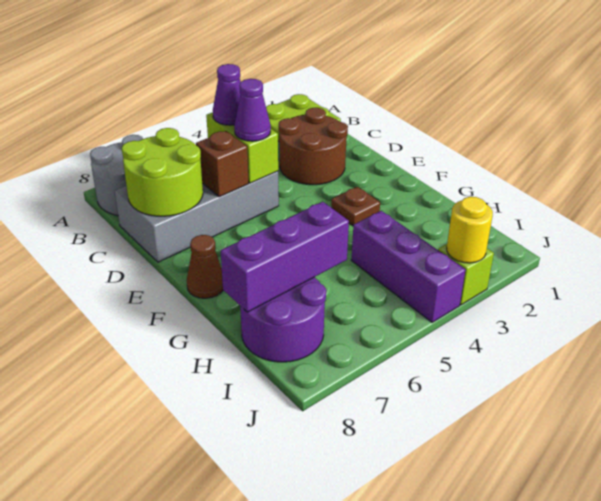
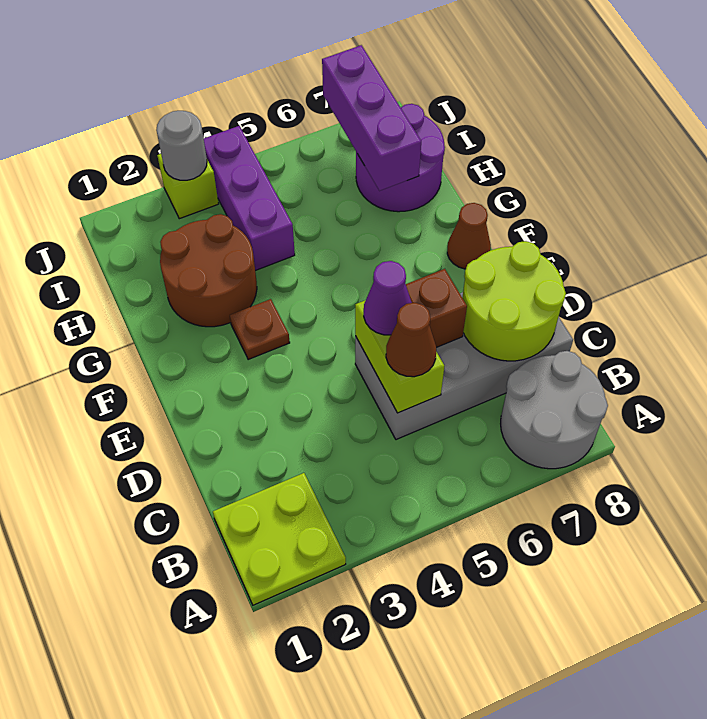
brown 2x2 round brick [279,108,348,185] -> brown 2x2 round brick moved to [160,214,257,327]
purple 1x1 cone [213,64,241,125] -> brown 1x1 cone [386,303,436,377]
purple 1x3 brick [221,202,349,312] -> purple 1x3 brick turned to [322,45,421,191]
yellow 1x1 round brick [447,197,493,263] -> grey 1x1 round brick [156,111,207,180]

